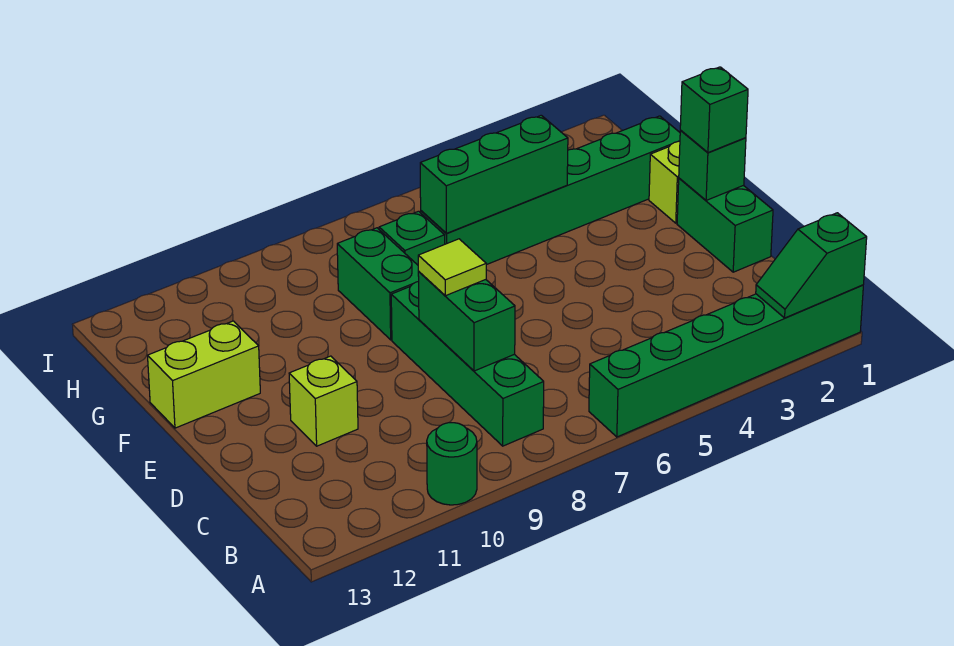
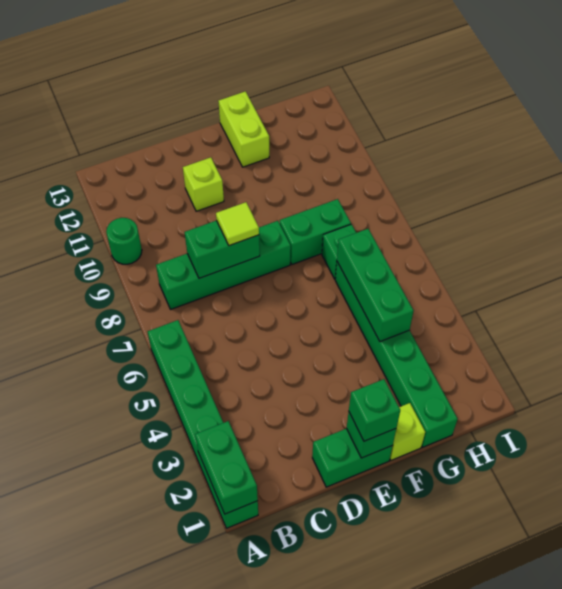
green 1x2 slope [756,213,867,318] -> green 1x2 brick [195,421,258,514]

